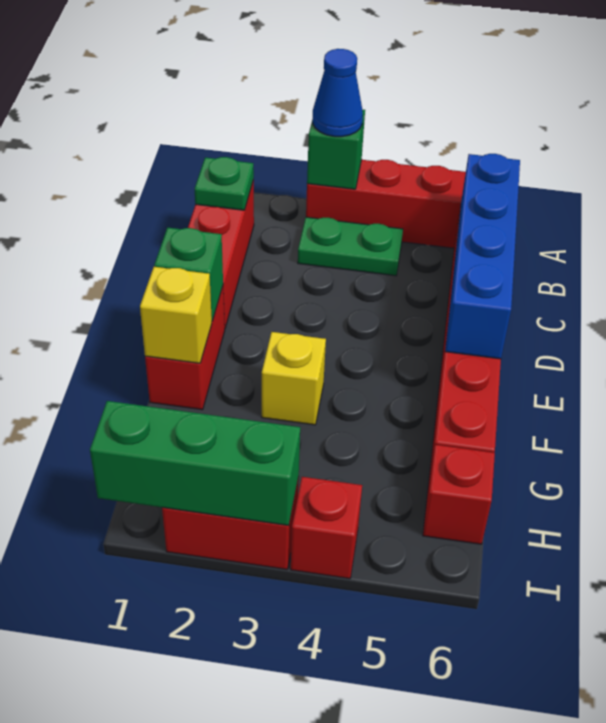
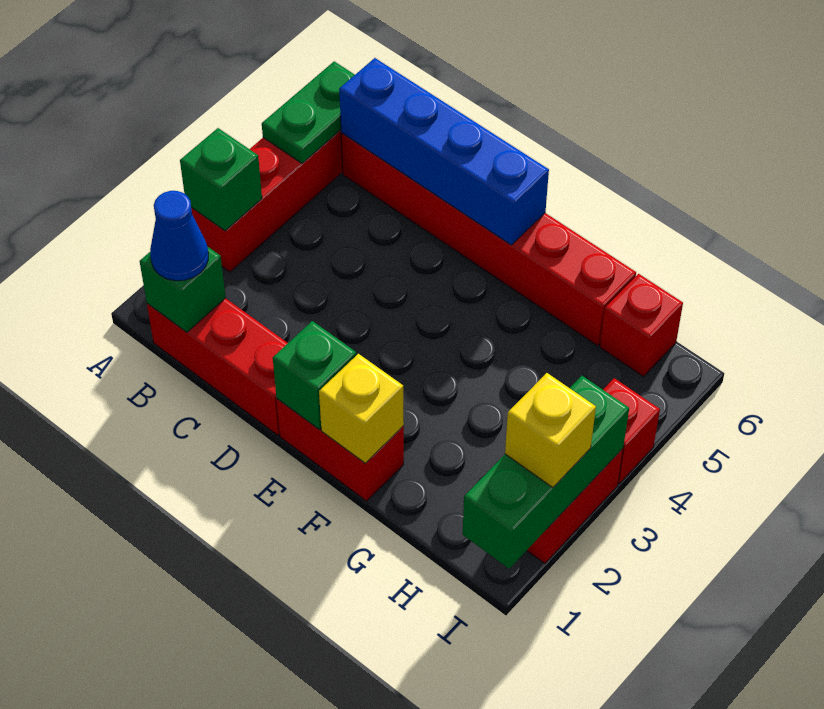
blue 1x1 cone [313,49,363,137] -> blue 1x1 cone moved to [150,191,208,281]
green 1x1 plate [195,157,254,210] -> green 1x1 brick [140,246,226,332]
green 1x2 plate [298,217,403,276] -> green 1x2 plate moved to [262,61,355,163]
yellow 1x1 brick [262,332,326,425] -> yellow 1x1 brick moved to [505,373,596,488]

